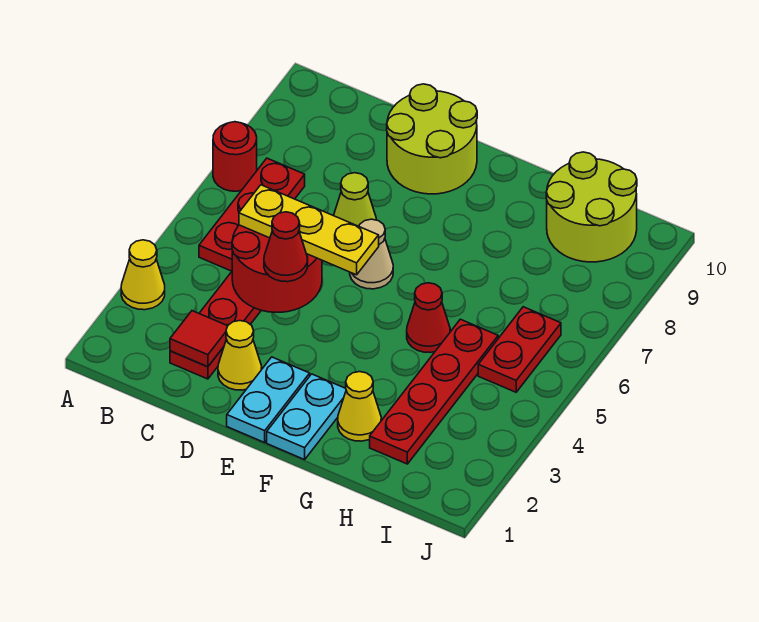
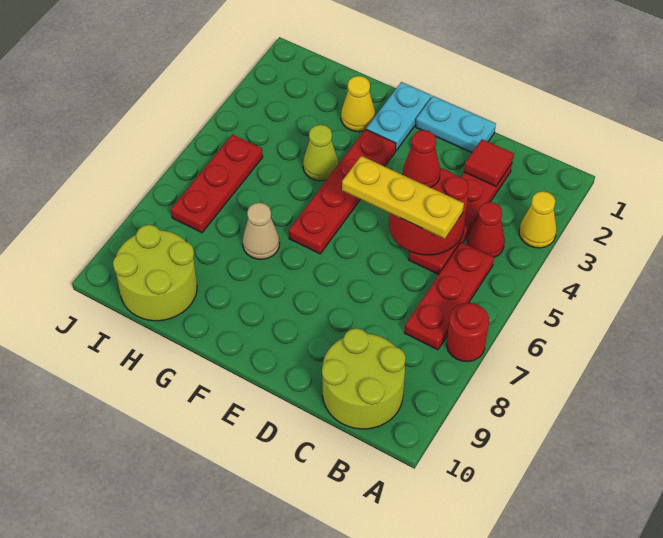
yellow 1x1 cone [218,321,262,390] -> none
lime 1x1 cone [334,173,376,226] -> lime 1x1 cone moved to [303,125,338,181]
lime 2x2 round brick [387,84,477,194] -> lime 2x2 round brick moved to [322,328,406,429]
cyan 1x2 plate [227,357,310,442] -> cyan 1x2 plate turned to [416,96,496,153]
tan 1x1 cone [350,219,393,289] -> tan 1x1 cone moved to [243,203,280,259]
red 1x1 cone [407,283,450,353] -> red 1x1 cone moved to [468,202,505,257]
red 1x4 plate [370,319,498,464] -> red 1x4 plate moved to [289,129,396,254]
red 1x2 plate [478,307,561,392] -> red 1x3 plate [171,135,263,233]

